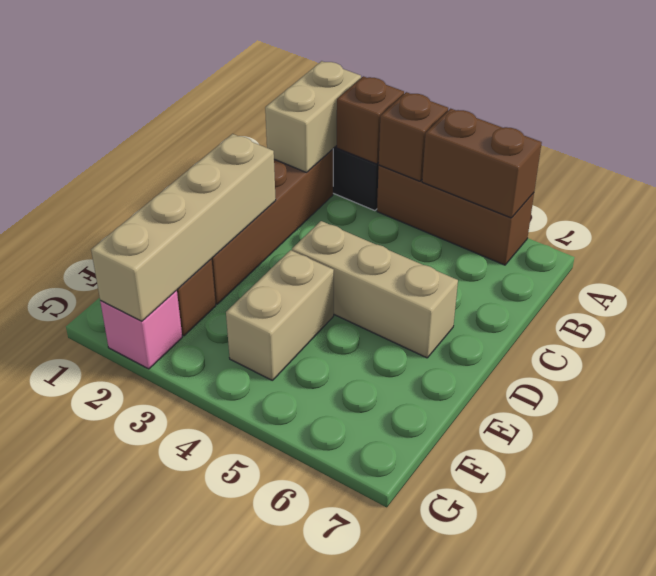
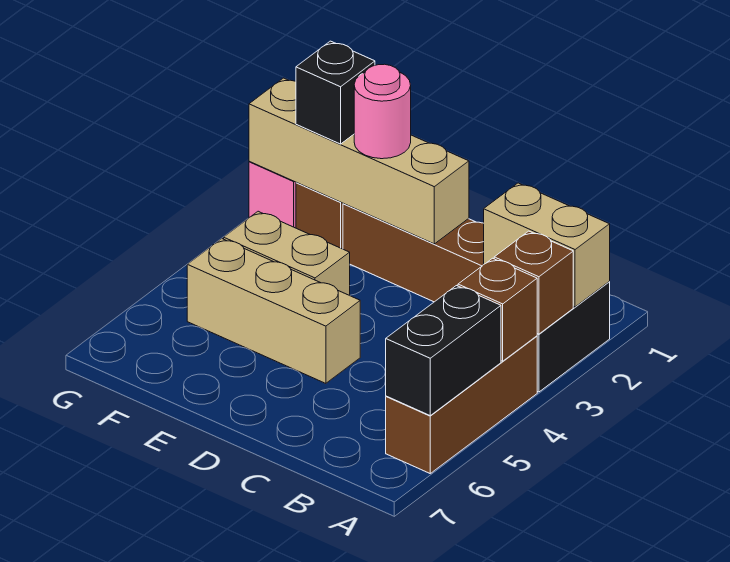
brown 1x2 brick [422,109,542,218] -> black 1x2 brick [386,286,501,415]
tan 1x3 brick [292,221,458,358] -> tan 1x3 brick turned to [187,239,360,383]
none -> pink 1x1 round brick [354,64,411,159]
none -> black 1x1 brick [296,41,375,144]

